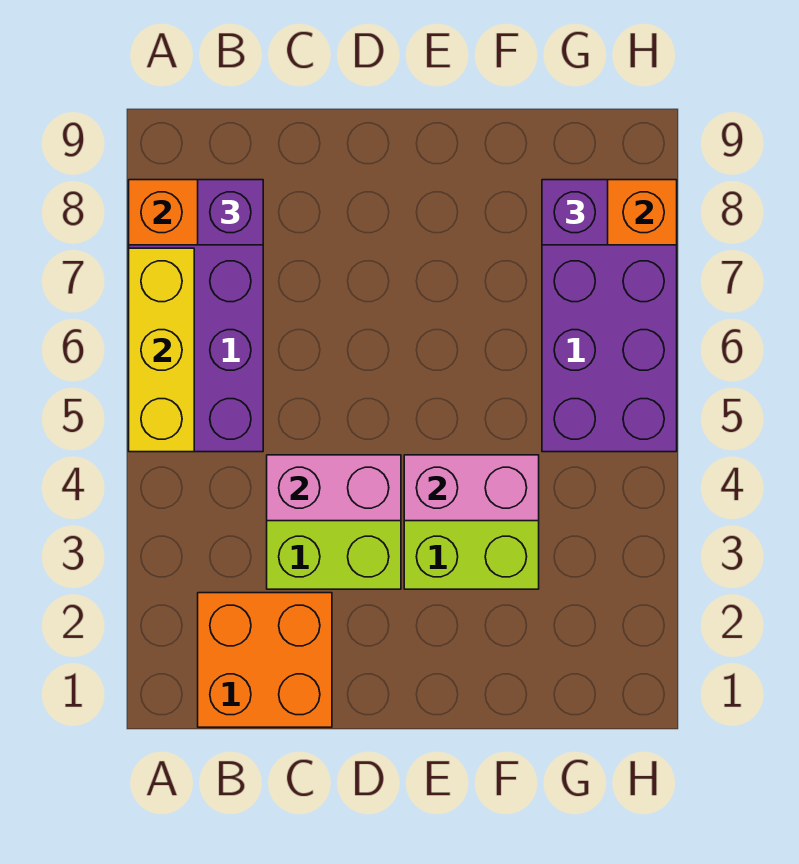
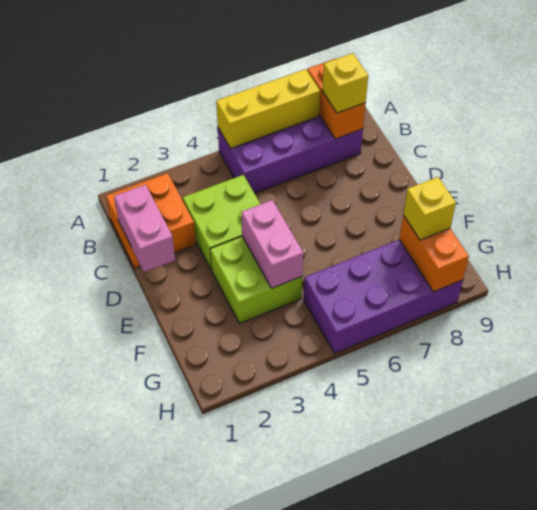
purple 1x1 brick [198,180,263,245] -> yellow 1x1 brick [322,53,368,113]
pink 1x2 brick [267,455,401,521] -> pink 1x2 brick moved to [114,185,175,272]
purple 1x1 brick [542,180,608,245] -> yellow 1x1 brick [403,177,456,240]

